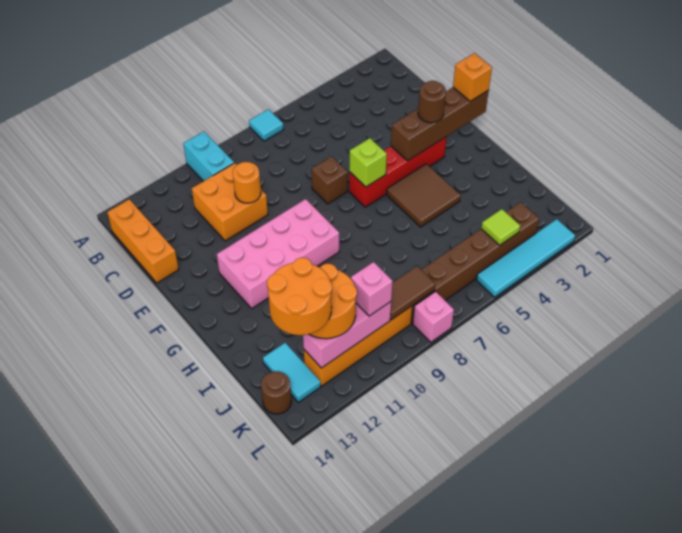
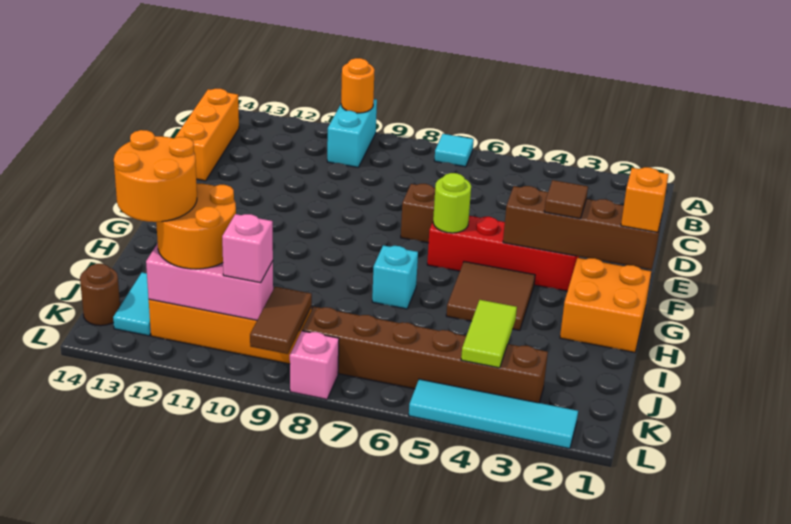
orange 2x2 brick [192,163,268,241] -> orange 2x2 brick moved to [560,258,651,352]
orange 1x1 round brick [233,162,261,203] -> orange 1x1 round brick moved to [341,58,375,113]
brown 1x1 round brick [418,81,446,123] -> brown 1x1 tile [544,180,588,218]
lime 1x1 brick [349,138,387,187] -> lime 1x1 round brick [433,173,471,233]
pink 2x4 brick [217,199,339,308] -> none
none -> cyan 1x1 brick [372,245,418,309]
lime 1x1 tile [481,209,520,245] -> lime 1x2 tile [461,300,517,368]
brown 1x2 tile [390,266,435,320] -> brown 1x2 tile turned to [250,287,312,354]

